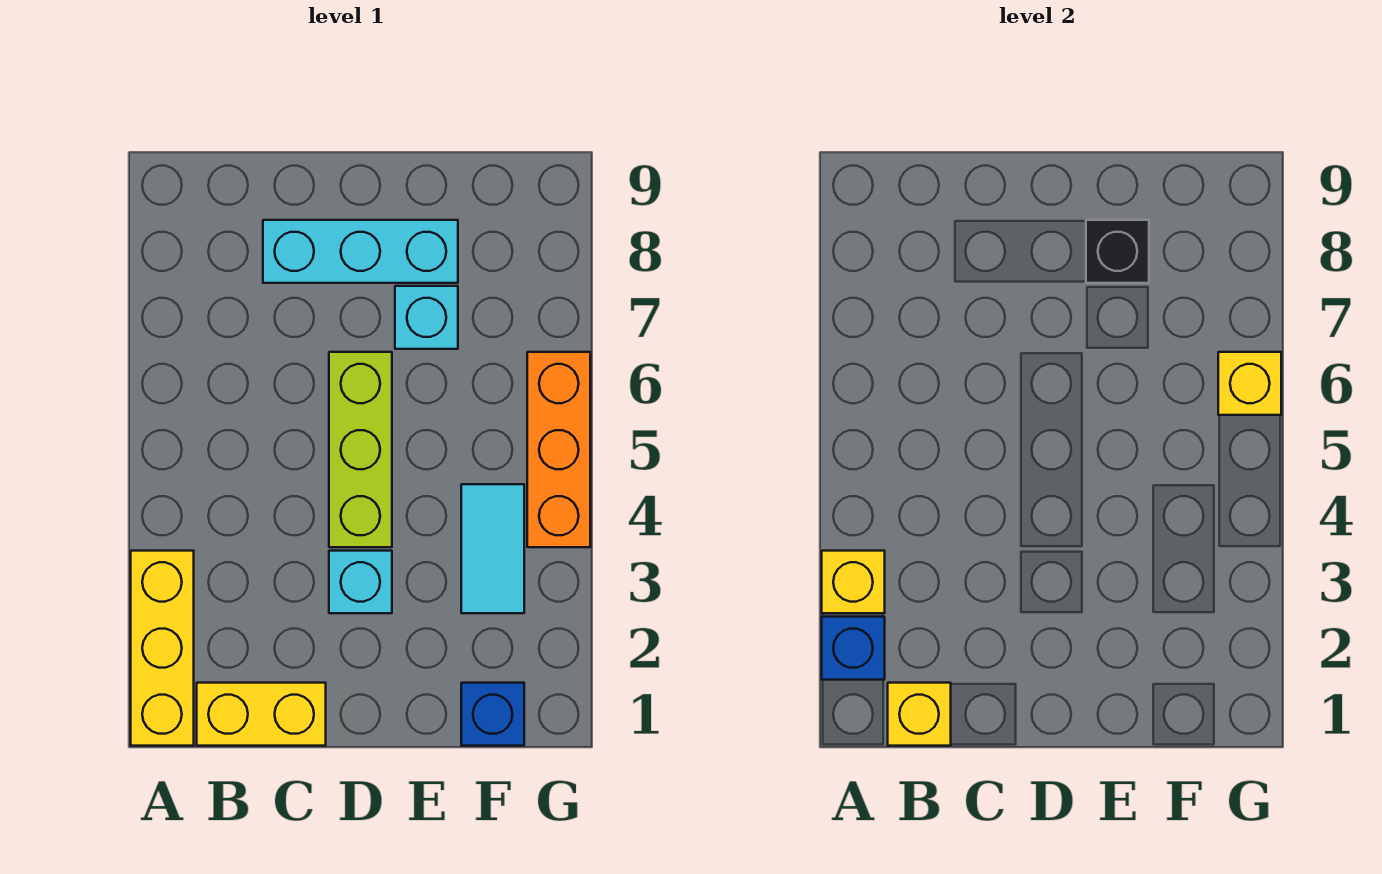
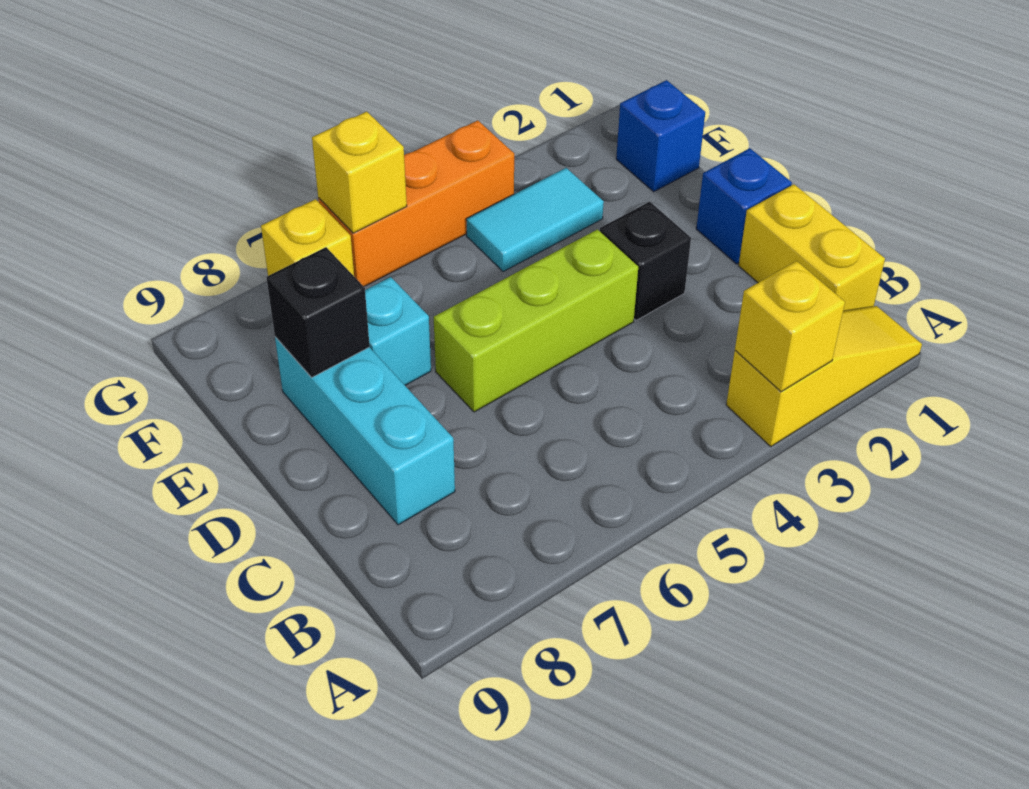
yellow 1x3 brick [131,551,194,746] -> yellow 1x3 slope [726,306,922,446]
blue 1x1 brick [822,617,885,680] -> blue 1x1 brick moved to [696,148,792,264]
yellow 1x1 brick [888,683,951,746] -> yellow 1x1 brick moved to [261,199,354,276]
cyan 1x1 brick [329,551,392,613] -> black 1x1 brick [600,202,691,321]

